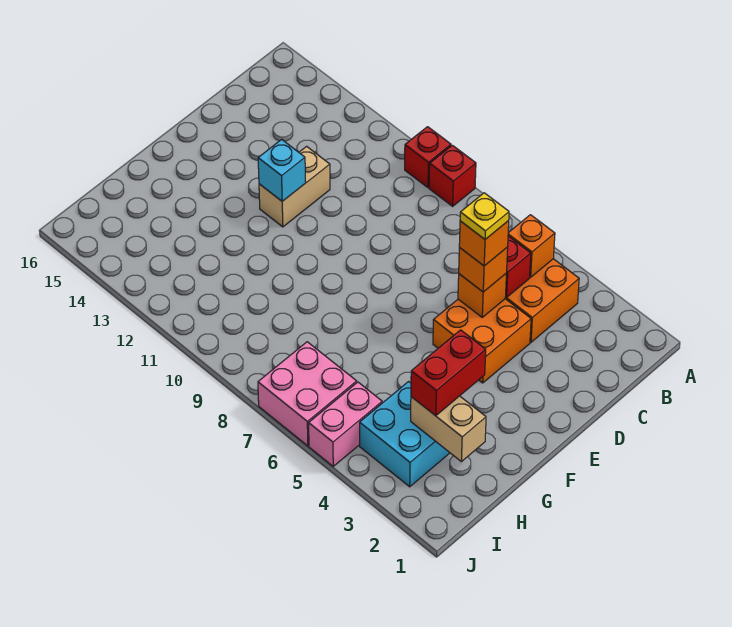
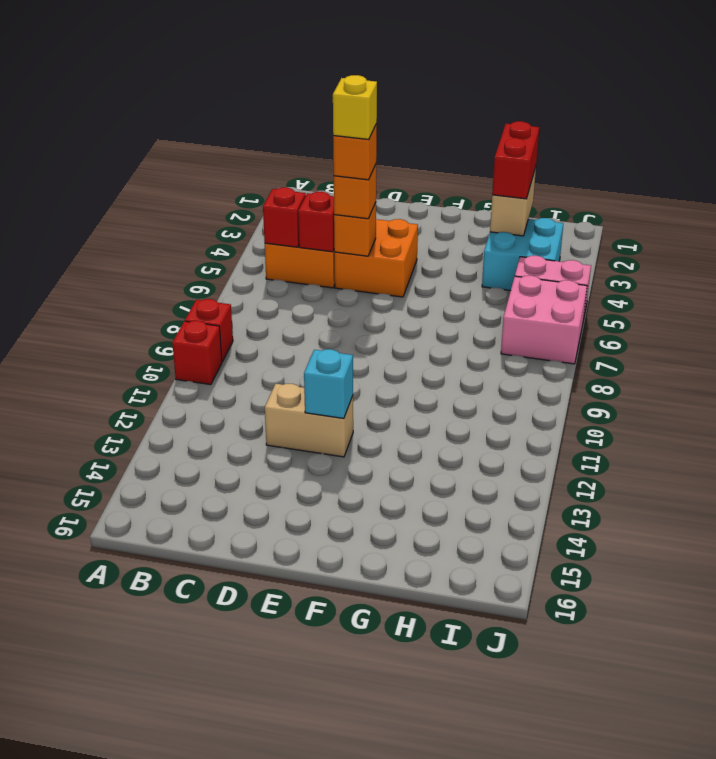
orange 1x1 brick [508,215,555,277] -> red 1x1 brick [263,187,306,247]
yellow 1x1 plate [460,193,509,239] -> yellow 1x1 brick [333,75,377,139]
red 1x2 brick [411,330,486,416] -> red 1x2 brick turned to [492,121,539,199]

